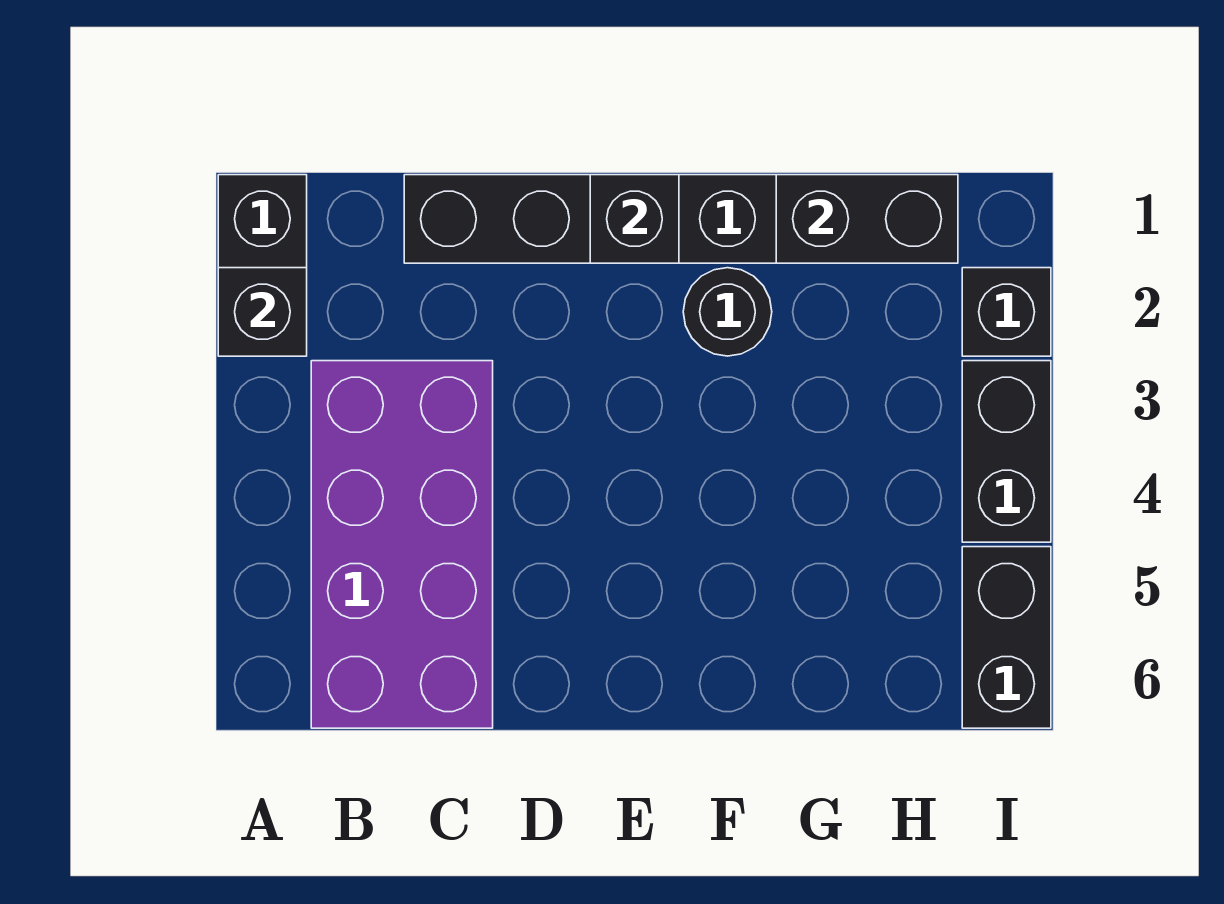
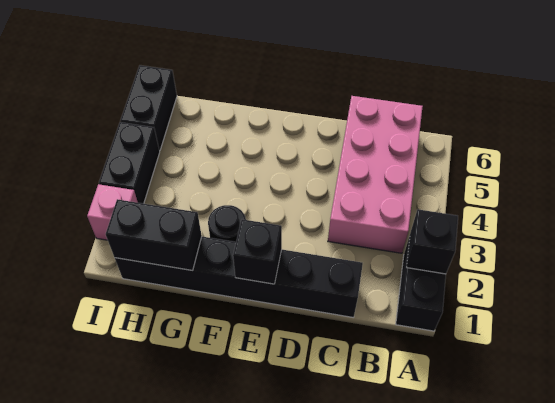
purple 2x4 brick [311,361,493,728] -> pink 2x4 brick [328,96,423,253]
black 1x1 brick [962,268,1051,356] -> pink 1x1 brick [87,184,138,240]

